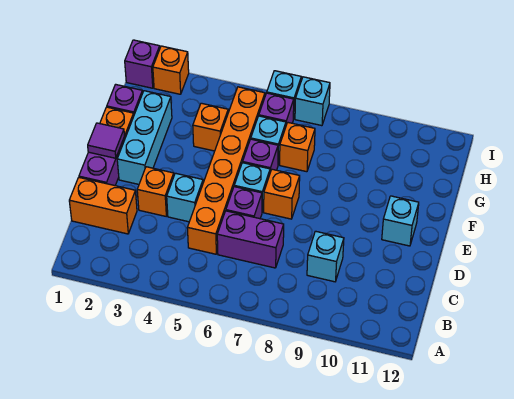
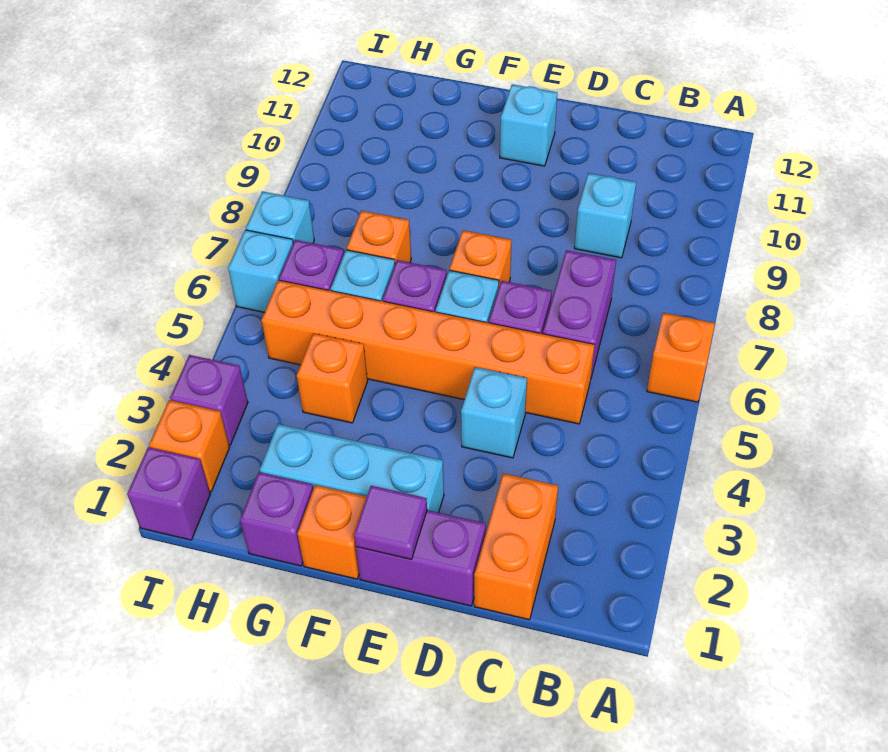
orange 1x1 brick [137,167,174,216] -> orange 1x1 brick moved to [647,313,715,402]
none -> purple 1x1 brick [170,355,248,445]

